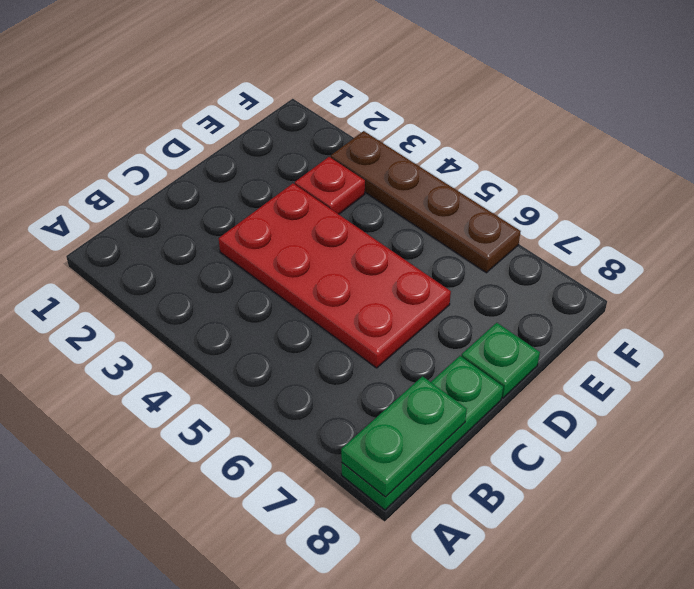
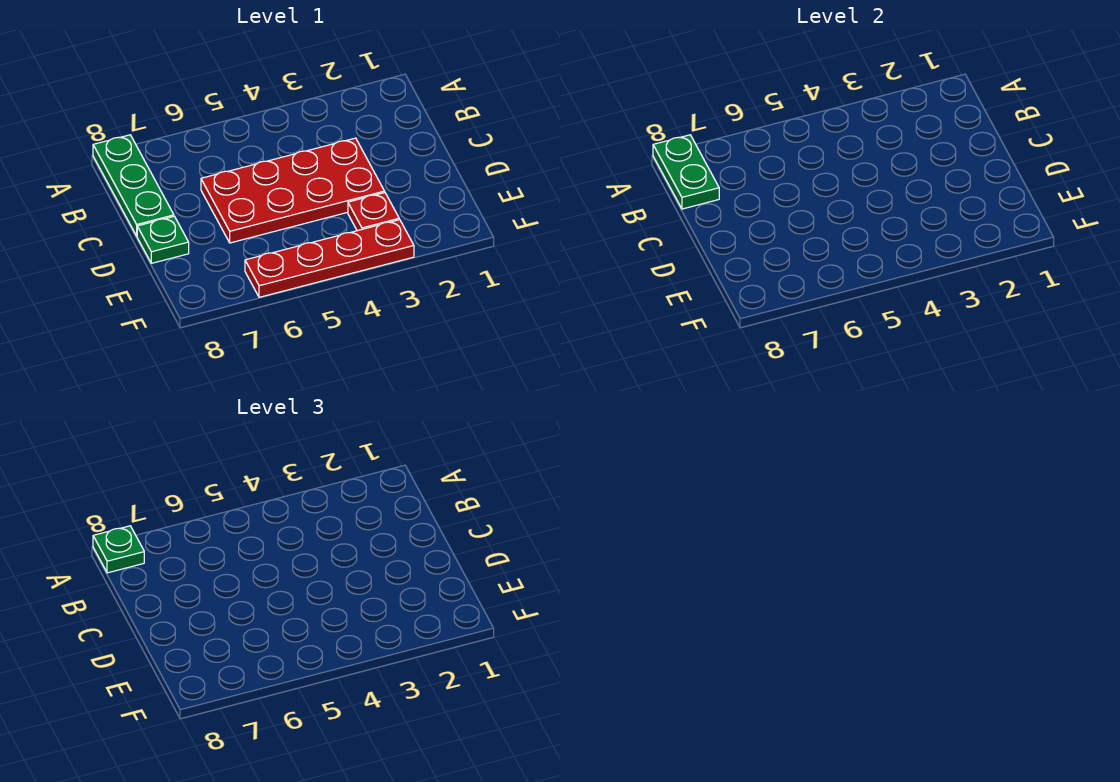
none -> green 1x1 plate [93,526,144,573]
brown 1x4 plate [331,131,521,273] -> red 1x4 plate [245,220,414,297]

